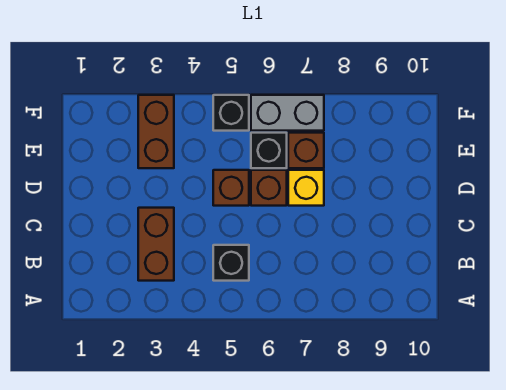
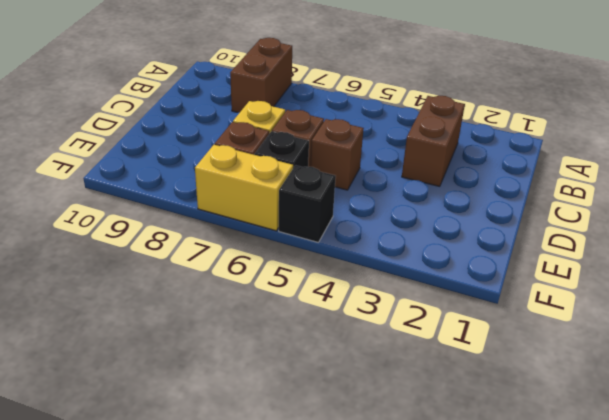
black 1x1 brick [213,245,249,281] -> none
brown 1x2 brick [138,95,174,168] -> brown 1x2 brick moved to [230,38,292,113]
grey 1x2 brick [251,95,324,131] -> yellow 1x2 brick [195,145,293,231]

